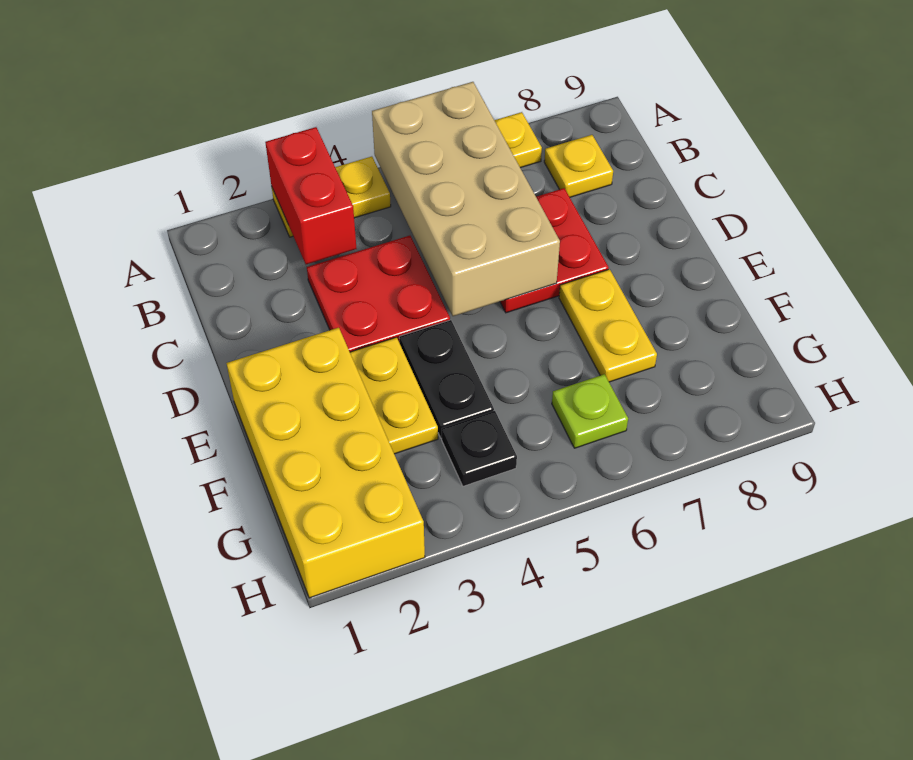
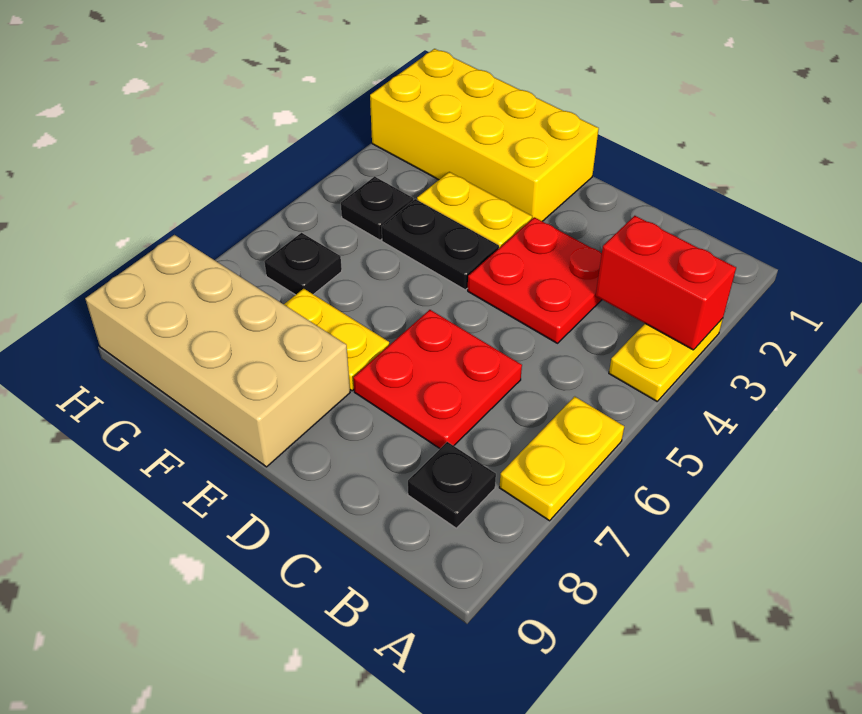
tan 2x4 brick [372,82,560,316] -> tan 2x4 brick moved to [85,235,350,467]
yellow 1x1 plate [544,135,613,197] -> black 1x1 plate [408,442,496,528]
lime 1x1 plate [552,374,628,448] -> black 1x1 plate [264,233,342,295]

